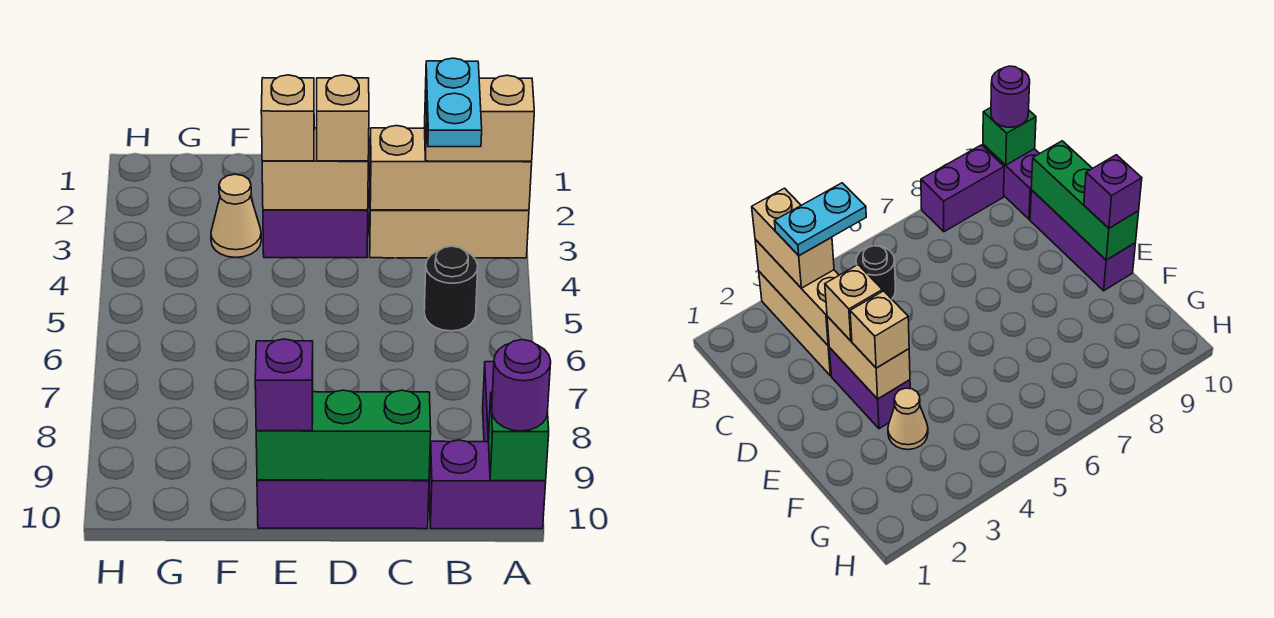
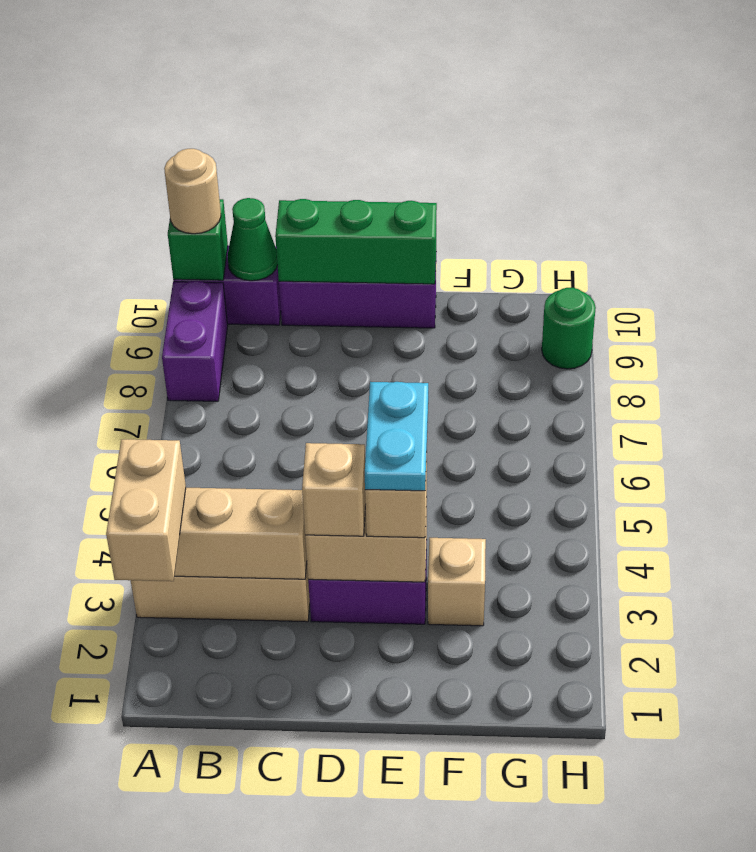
tan 1x2 brick [424,75,534,161] -> tan 1x2 brick turned to [106,439,186,581]
purple 1x1 round brick [492,340,551,431] -> tan 1x1 round brick [164,149,221,234]
cyan 1x2 plate [426,58,482,147] -> cyan 1x2 plate moved to [365,382,428,491]
black 1x1 round brick [424,246,478,331] -> none
none -> green 1x1 cone [227,198,277,281]
purple 1x1 brick [255,339,313,431] -> none
tan 1x1 cone [211,174,261,258] -> tan 1x1 brick [428,538,486,626]
none -> green 1x1 round brick [542,288,596,369]

